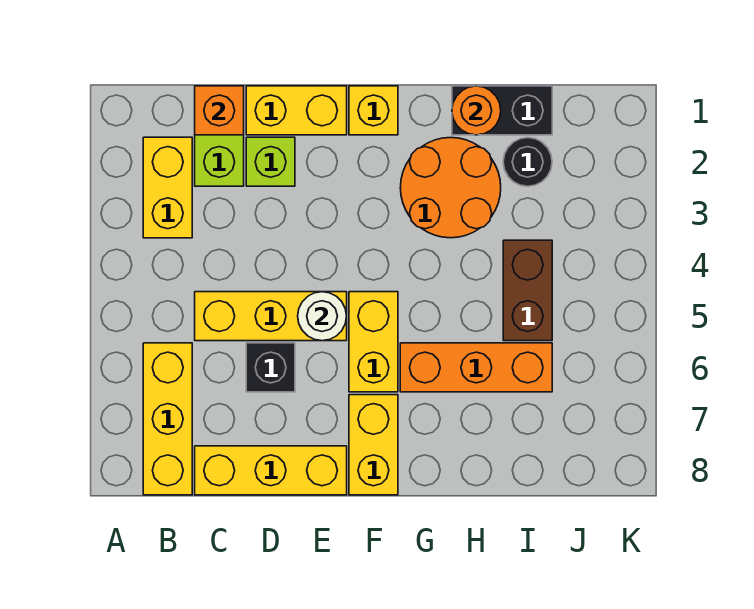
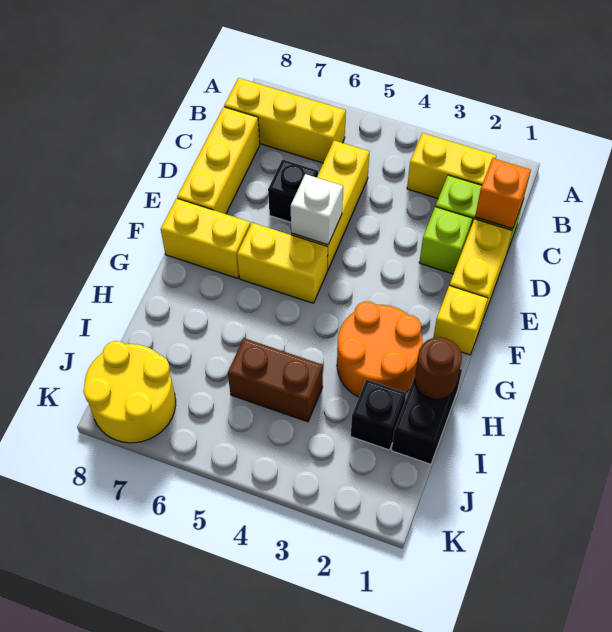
white 1x1 round brick [298,292,347,341] -> white 1x1 brick [291,174,343,245]
orange 1x3 brick [400,343,552,392] -> none
orange 1x1 round brick [452,86,501,135] -> brown 1x1 round brick [415,337,462,399]
black 1x1 round brick [503,138,552,186] -> black 1x1 brick [351,380,406,450]
none -> yellow 2x2 round brick [83,341,176,443]

